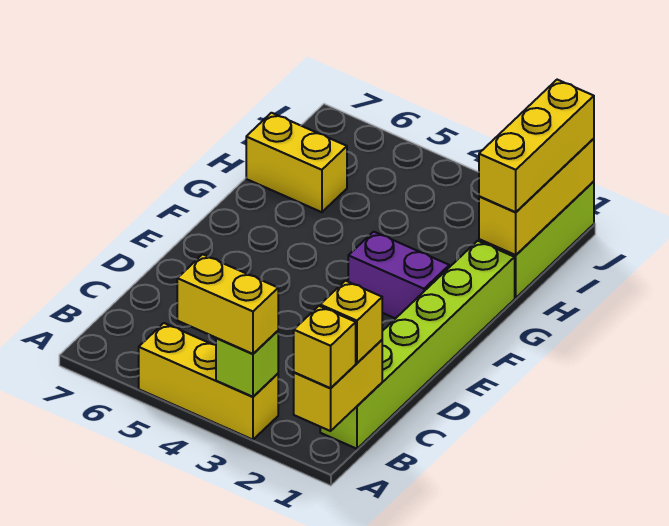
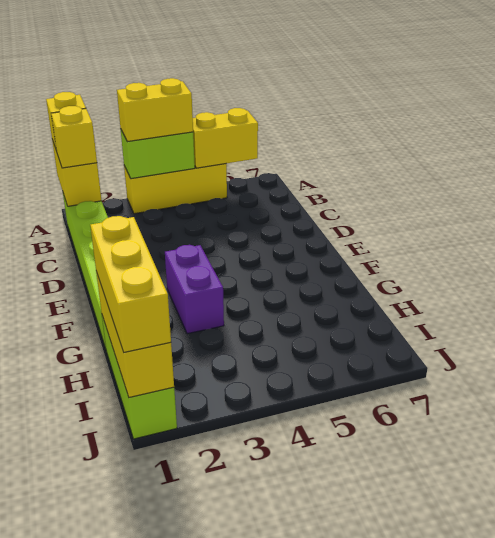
lime 1x1 brick [216,331,278,397] -> lime 1x2 brick [121,130,195,179]
purple 1x2 brick [348,232,449,319] -> purple 1x2 brick turned to [165,245,224,334]
yellow 1x2 brick [246,113,347,212] -> yellow 1x2 brick moved to [193,108,258,168]

